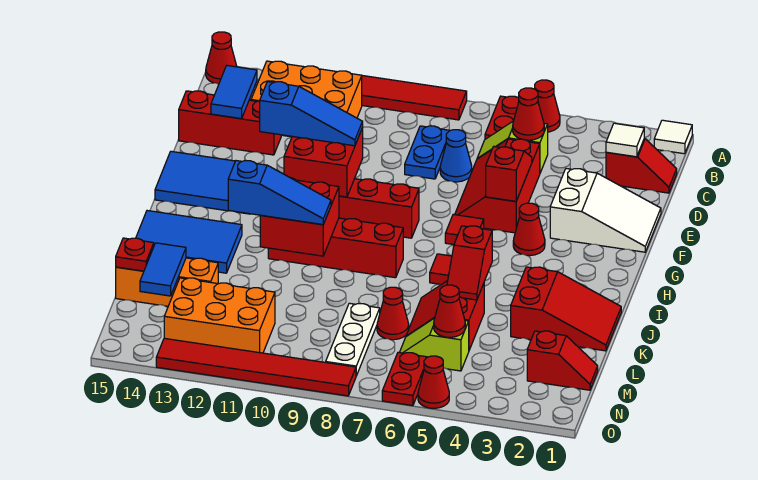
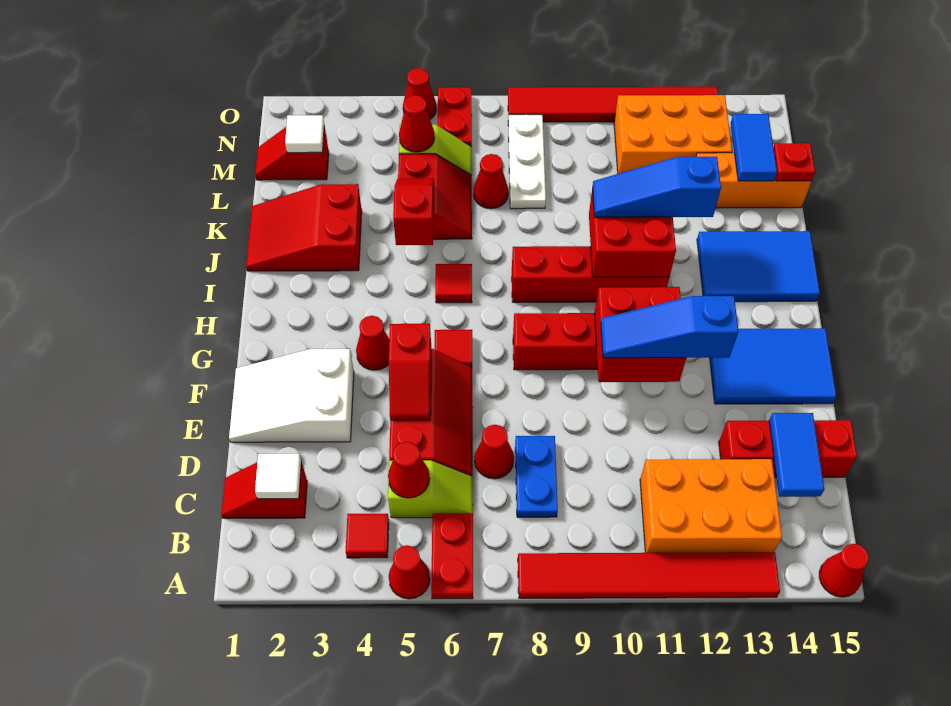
white 1x1 tile [654,120,692,154] -> white 1x1 tile moved to [285,115,324,153]
none -> red 1x1 tile [346,514,389,558]
blue 1x1 cone [440,130,472,182] -> red 1x1 cone [475,425,514,479]

